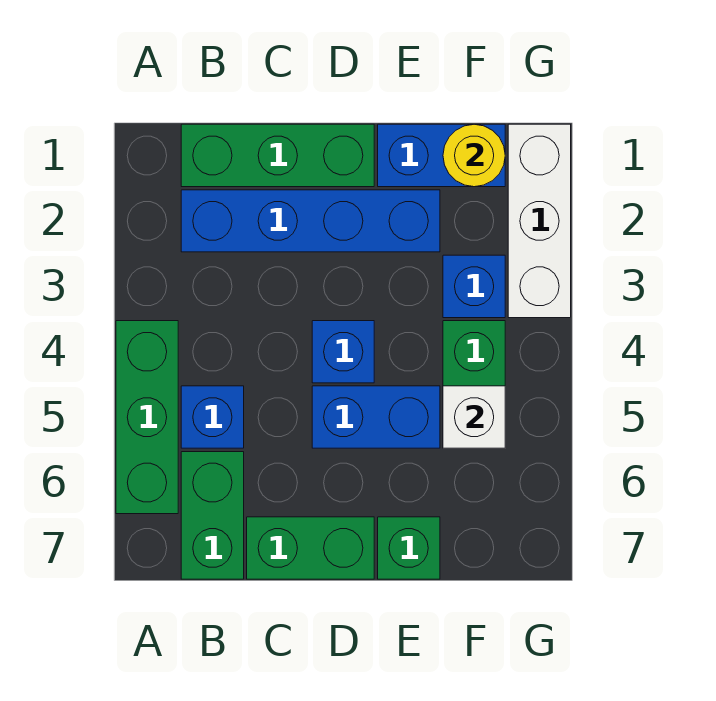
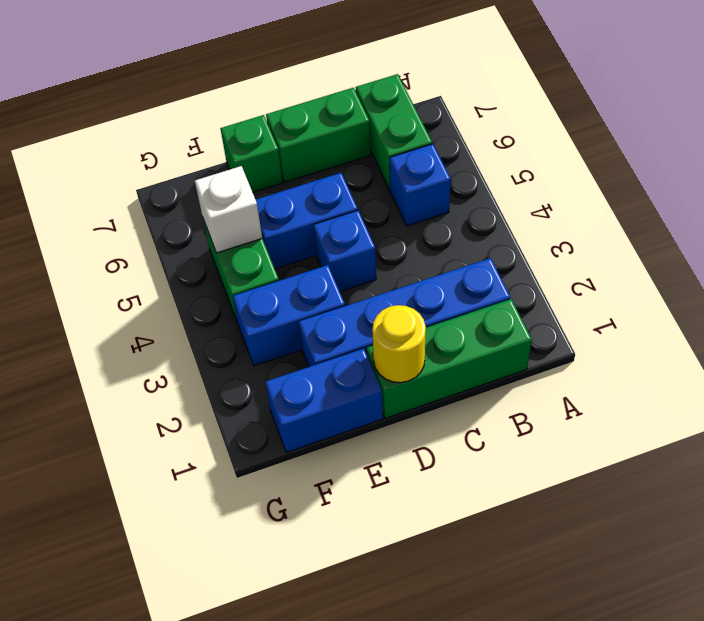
green 1x3 brick [116,321,178,514] -> none
yellow 1x1 round brick [443,124,505,187] -> yellow 1x1 round brick moved to [372,305,426,383]
blue 1x1 brick [443,255,505,318] -> blue 1x2 brick [233,265,345,366]
white 1x3 brick [508,124,571,318] -> none

